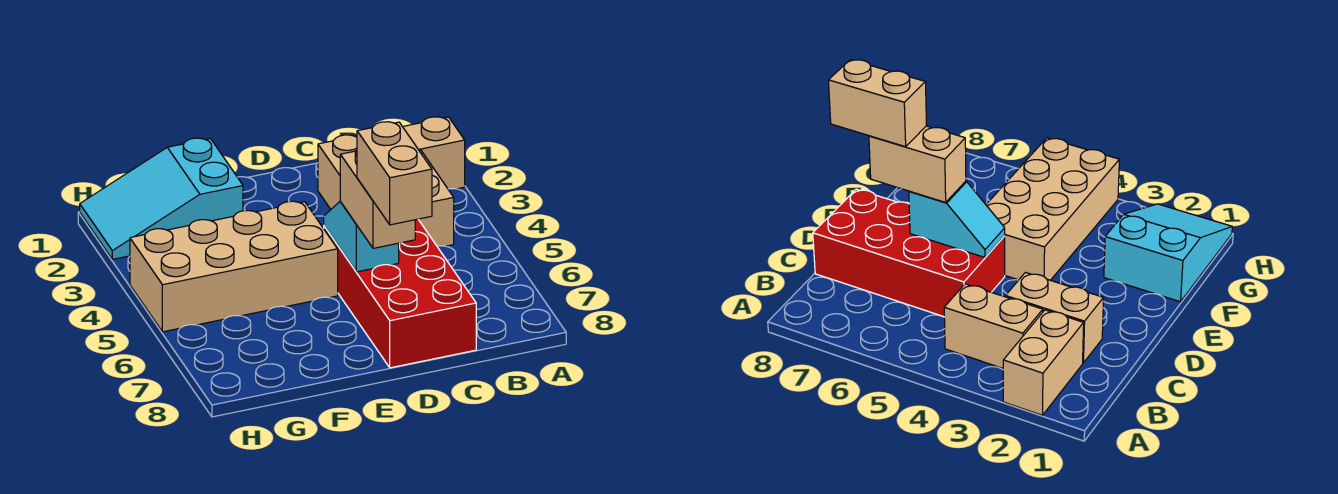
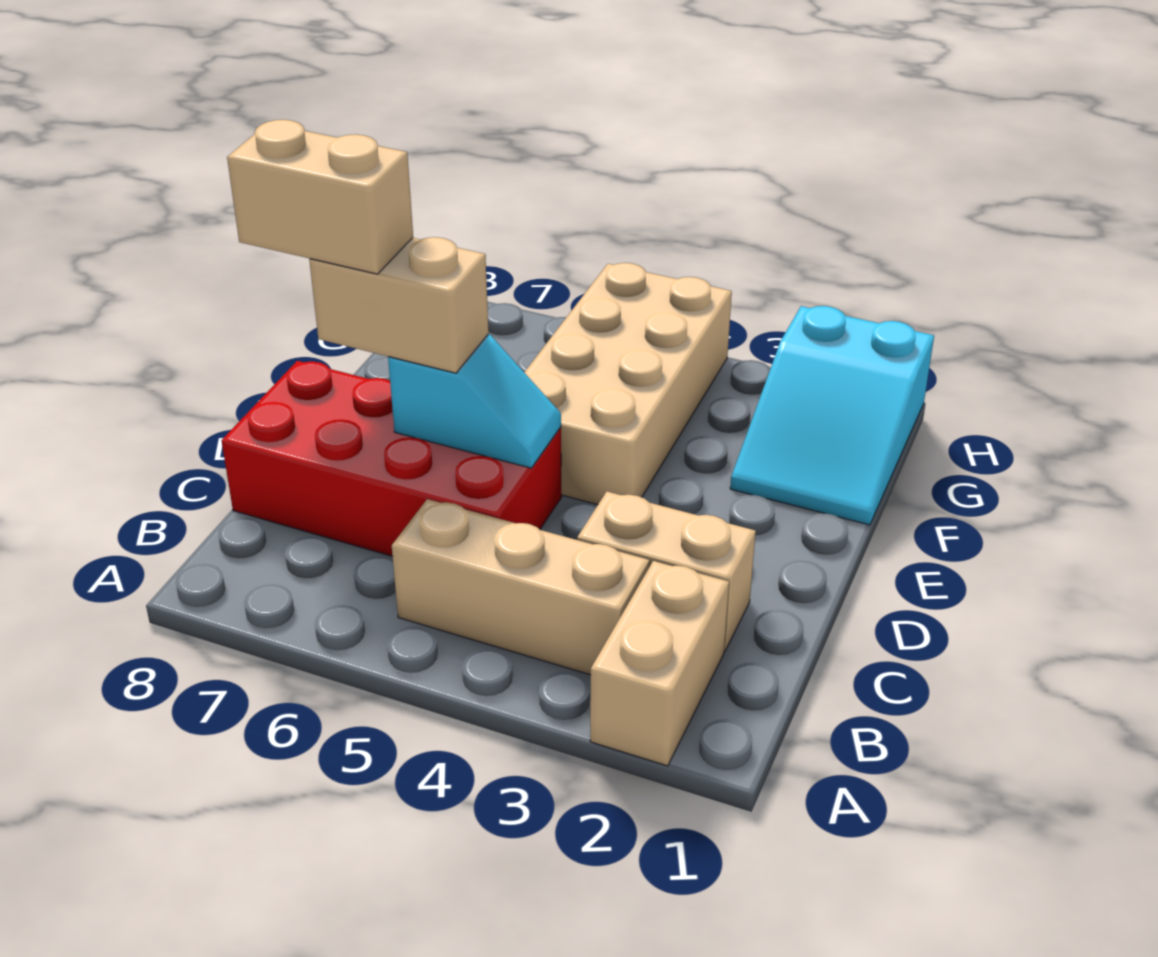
tan 1x2 brick [418,150,454,246] -> tan 1x3 brick [392,499,649,675]
cyan 2x3 slope [80,138,243,259] -> cyan 2x3 slope turned to [730,306,934,525]

